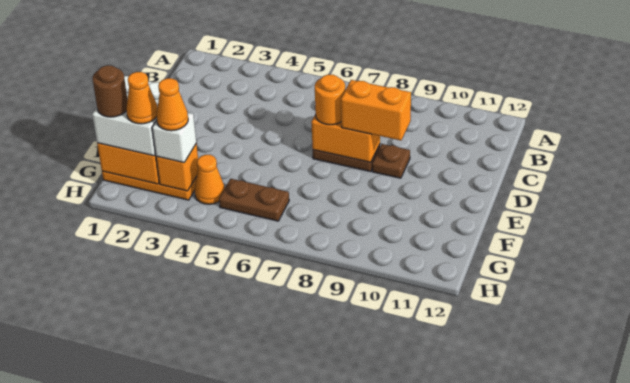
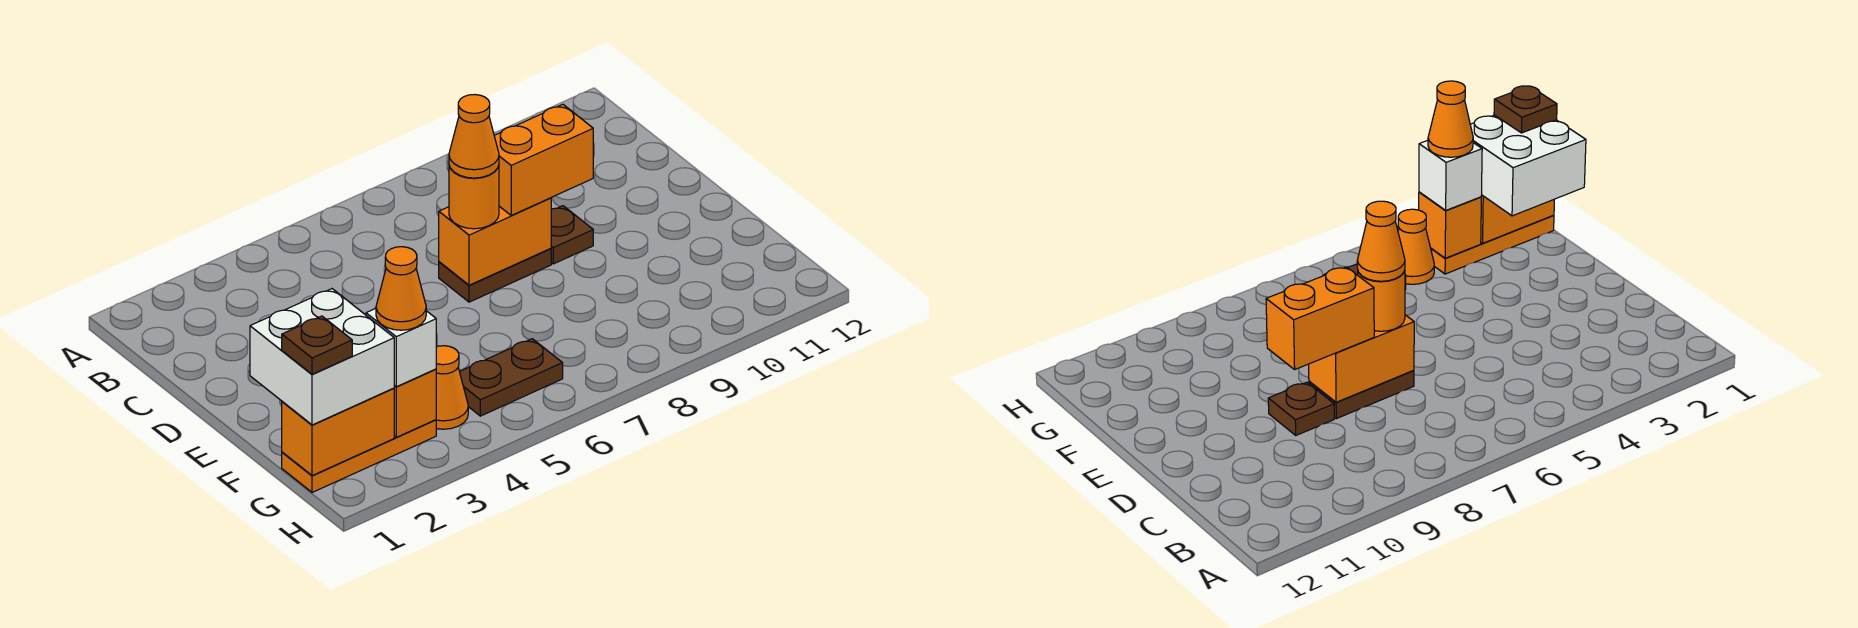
brown 1x1 round brick [93,65,127,117] -> brown 1x1 plate [282,316,352,374]
orange 1x1 cone [126,72,157,124] -> orange 1x1 cone moved to [449,95,499,178]

